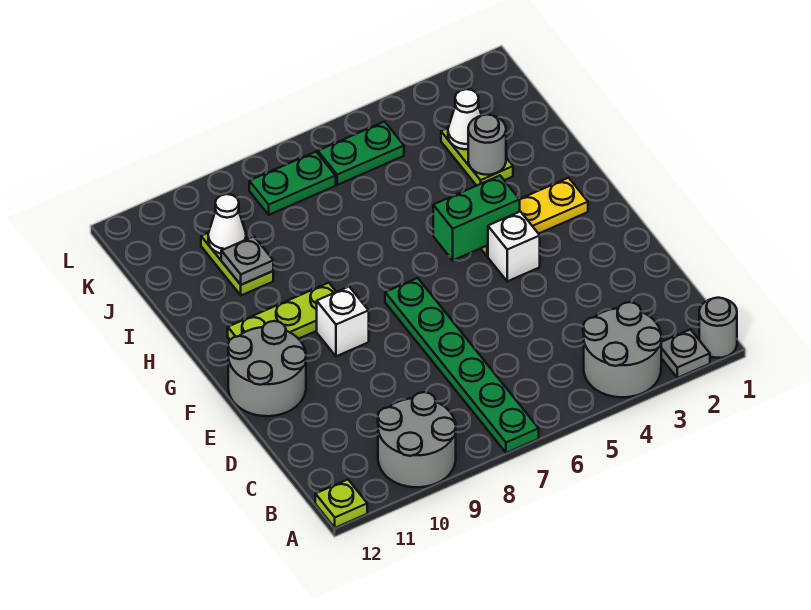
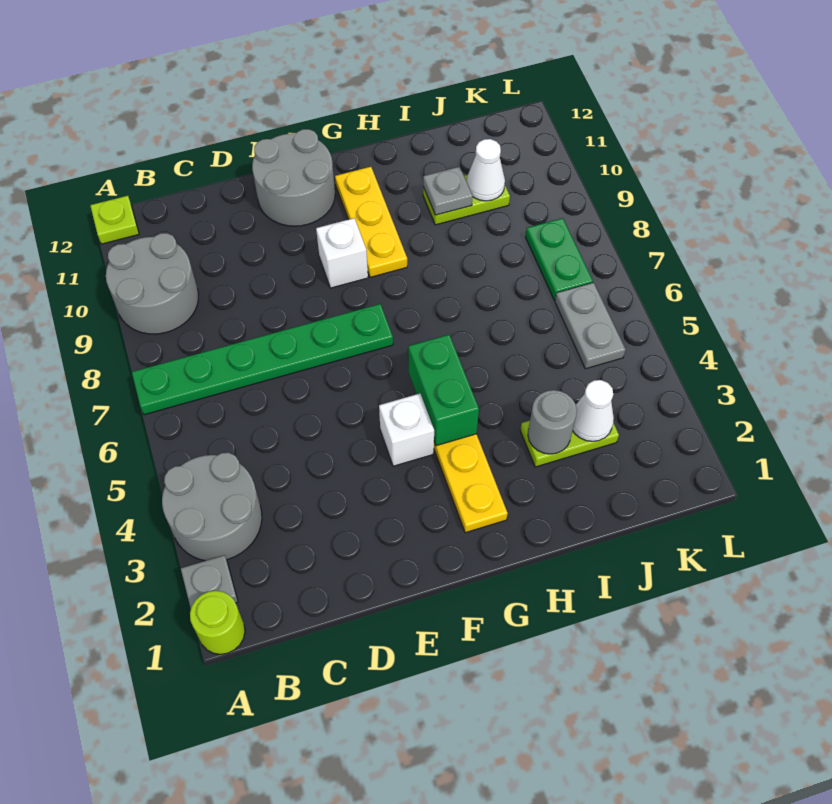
grey 1x1 round brick [699,298,737,358] -> lime 1x1 round brick [190,591,245,654]
lime 1x3 plate [228,283,336,340] -> yellow 1x3 plate [335,167,407,277]
green 1x2 plate [318,122,404,185] -> grey 1x2 plate [555,283,626,369]

